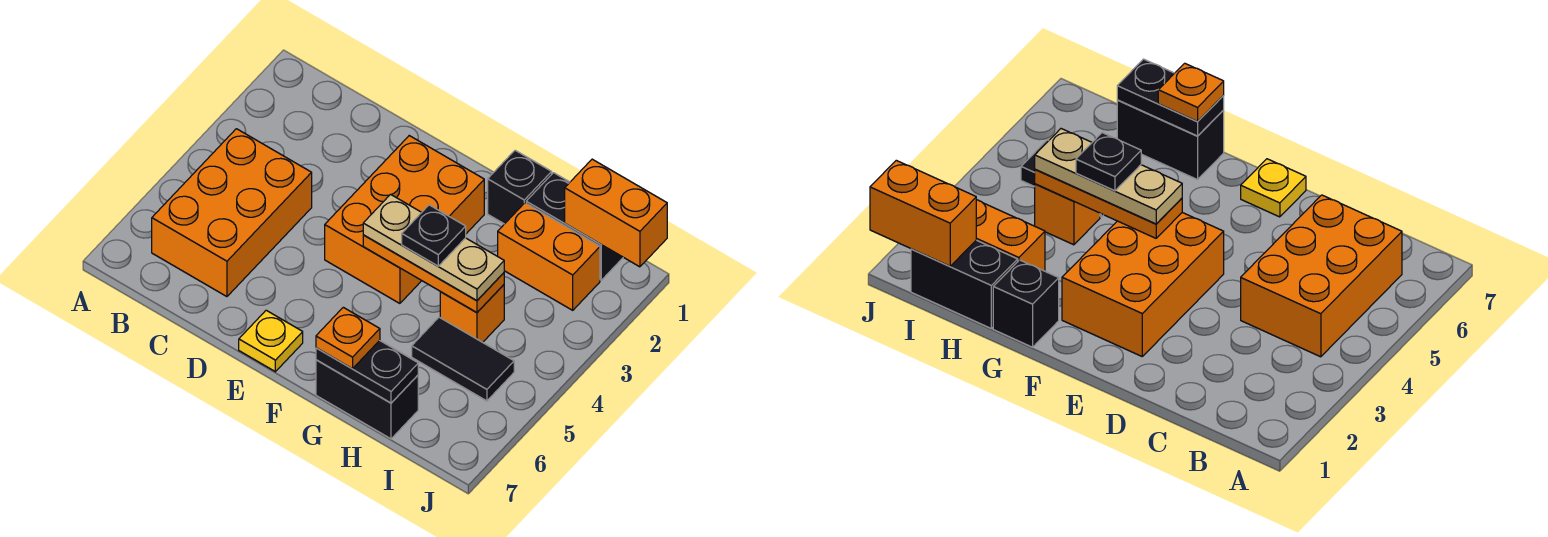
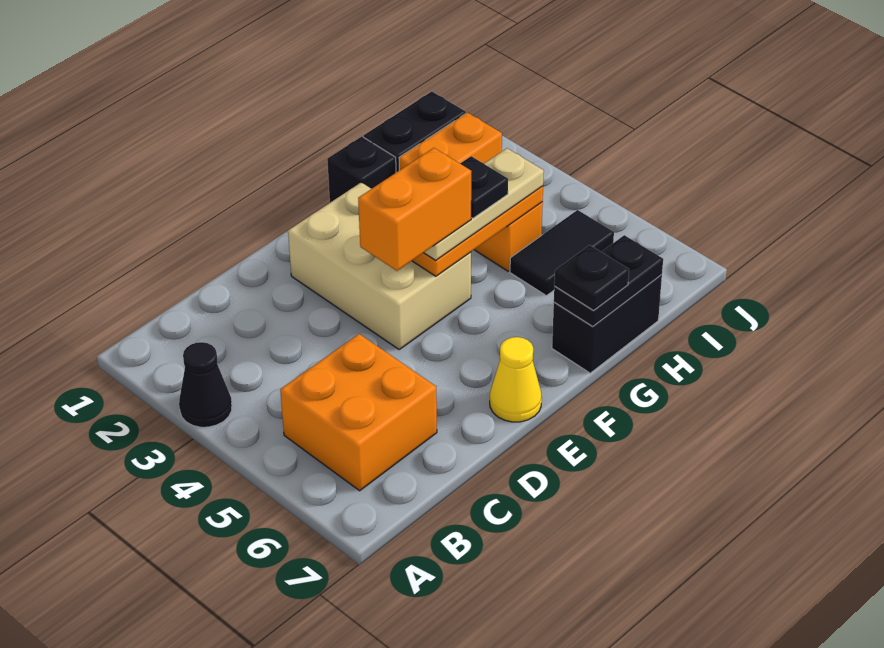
none -> black 1x1 cone [179,342,232,427]
orange 2x3 brick [152,129,312,297] -> orange 2x2 brick [280,334,437,491]
orange 2x3 brick [325,136,484,303] -> tan 2x3 brick [288,182,471,349]
yellow 1x1 plate [239,310,303,372] -> yellow 1x1 cone [490,337,542,422]
orange 1x1 plate [316,307,380,369] -> black 1x1 plate [554,245,629,310]
orange 1x2 brick [565,159,667,267] -> orange 1x2 brick moved to [358,148,471,271]

